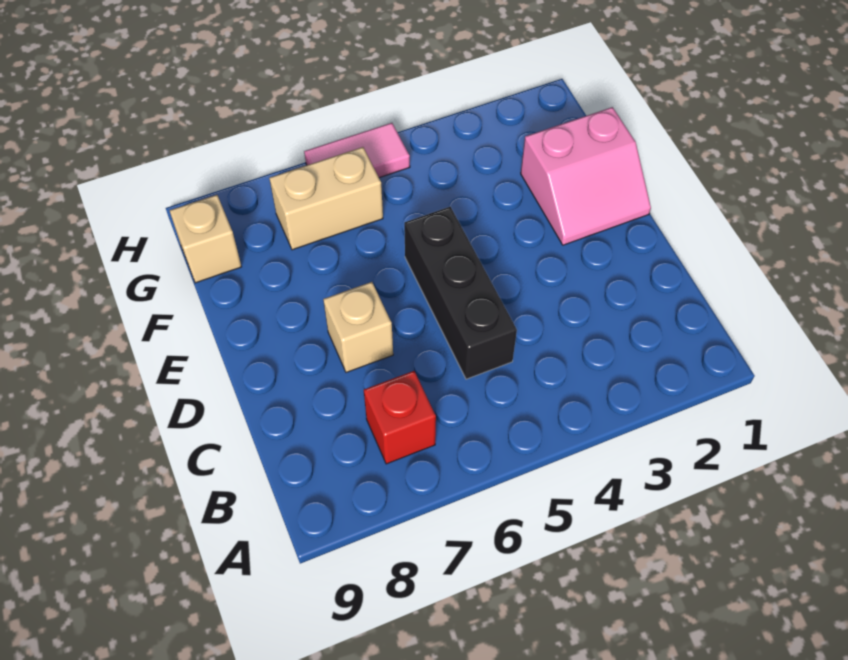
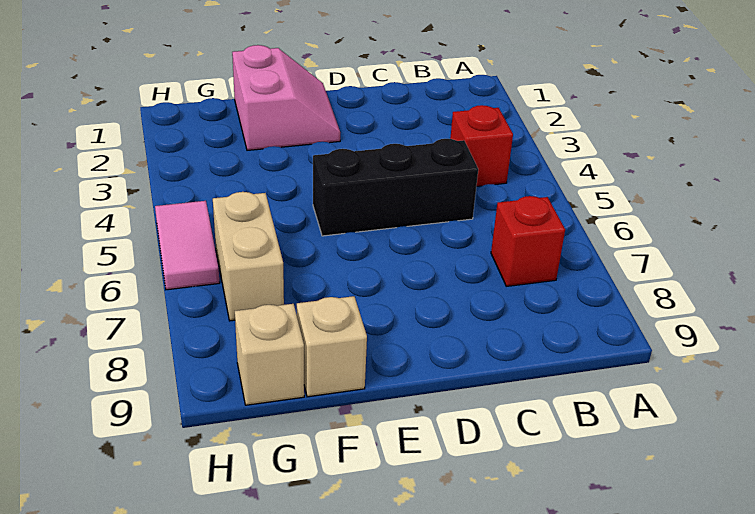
none -> red 1x1 brick [450,105,513,187]
tan 1x1 brick [323,282,393,372] -> tan 1x1 brick moved to [297,296,367,397]

